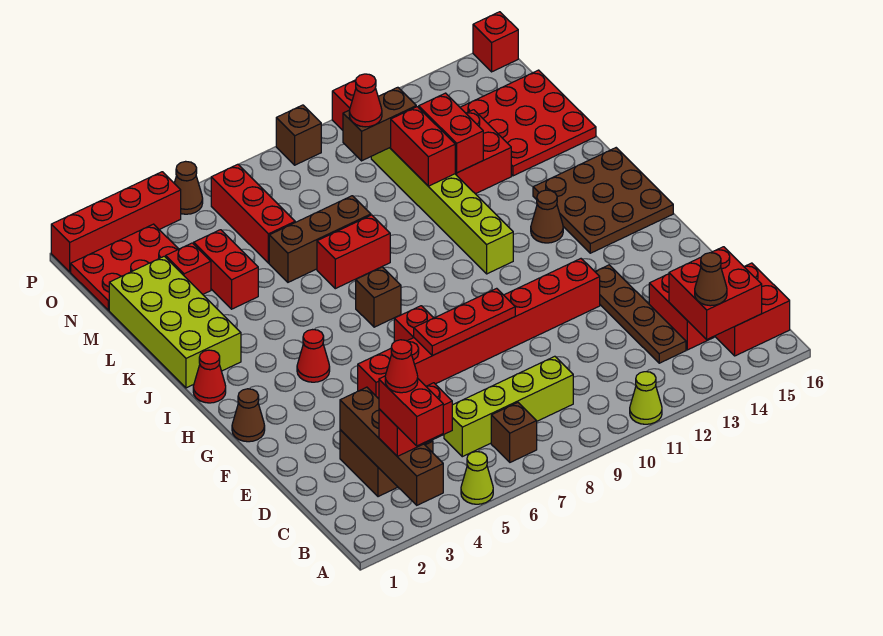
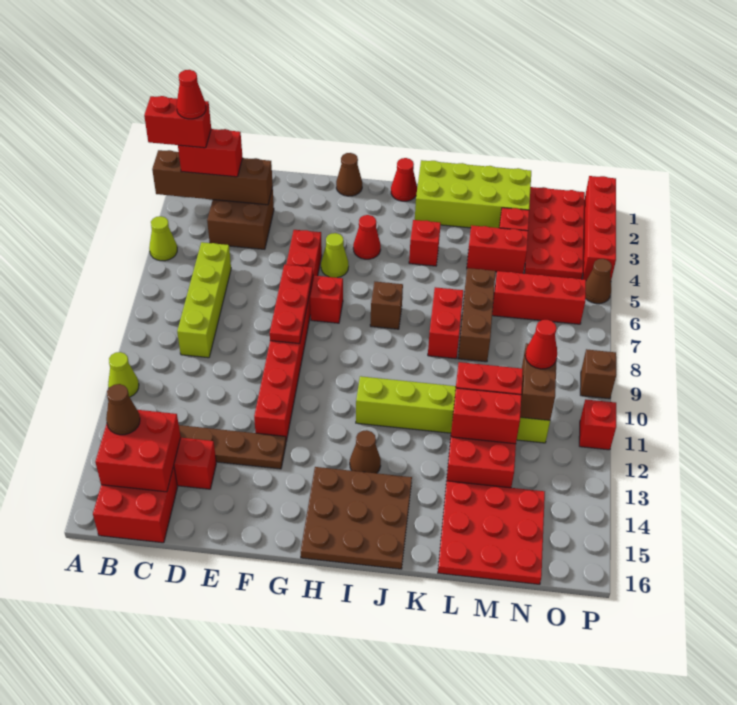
red 1x2 brick [379,383,452,456] -> red 1x2 brick turned to [178,129,243,177]
brown 1x1 brick [491,403,537,462] -> none
none -> lime 1x1 cone [321,233,349,278]
red 2x3 plate [71,224,178,311] -> red 2x4 plate [525,187,585,279]
red 1x1 brick [473,12,518,72] -> red 1x1 brick moved to [409,220,441,266]

